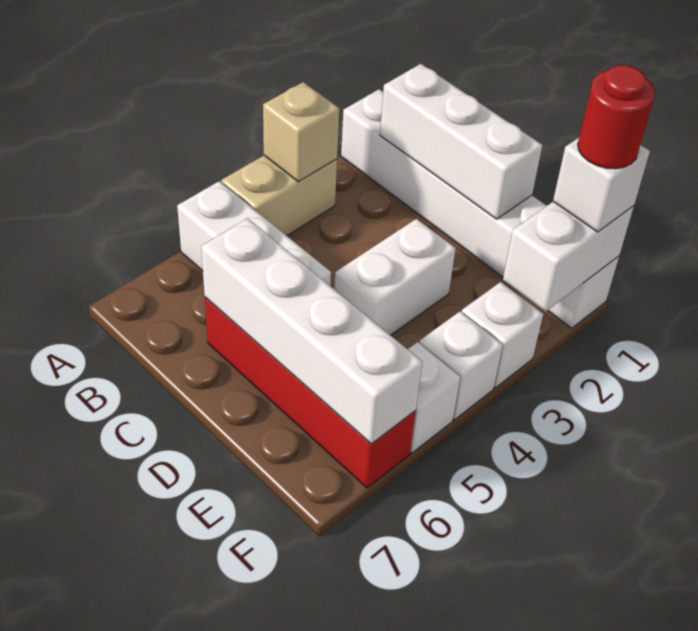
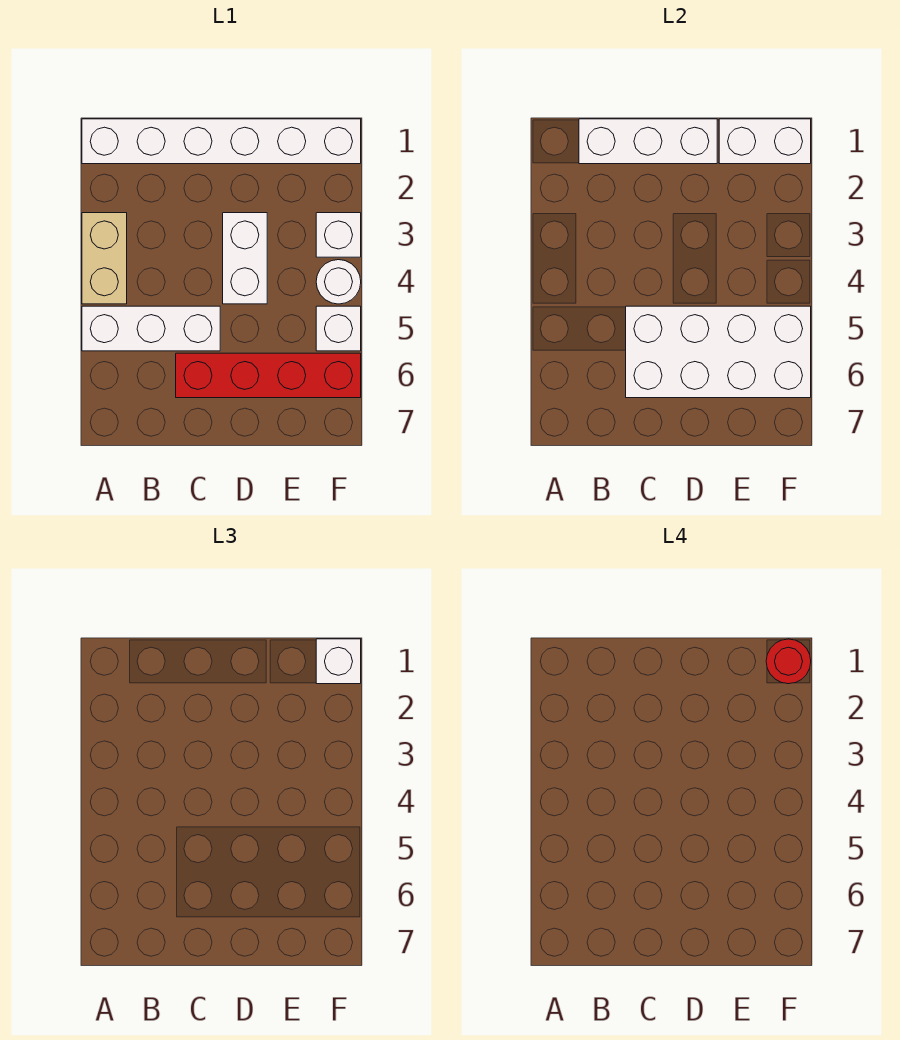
tan 1x1 brick [263,82,339,182] -> none
white 1x4 brick [201,218,422,444] -> white 2x4 brick [626,306,811,398]
white 1x2 brick [503,202,634,312] -> white 1x2 brick turned to [719,119,811,164]
white 1x1 brick [419,312,503,420] -> white 1x1 round brick [316,260,361,304]

